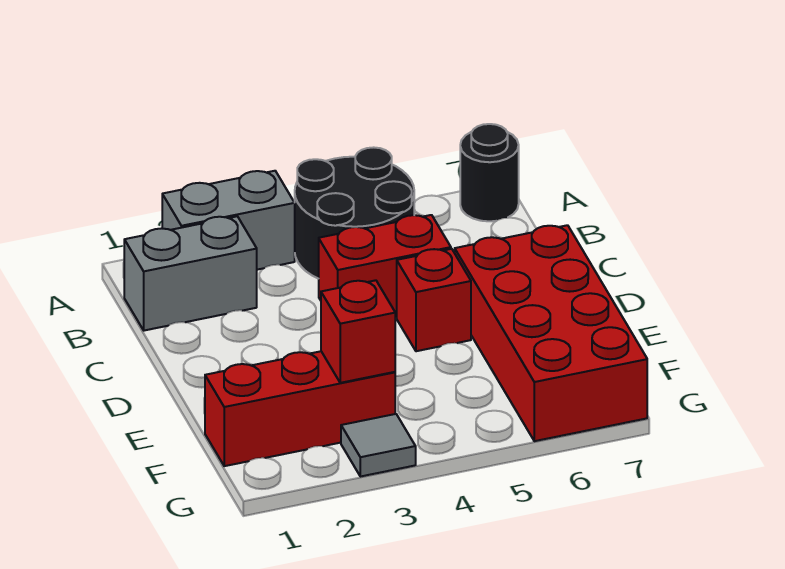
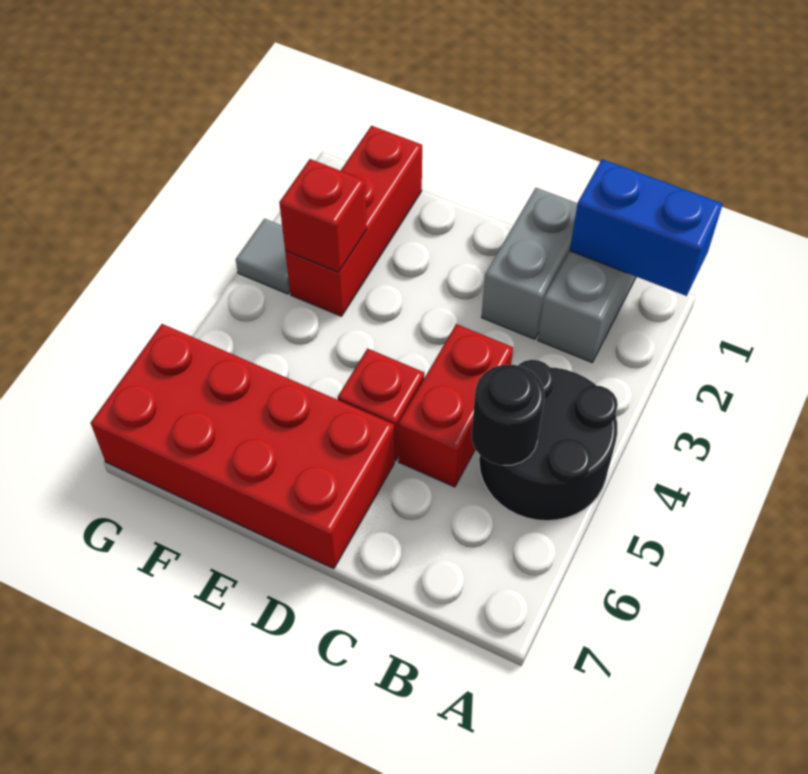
none -> blue 1x2 brick [570,159,723,296]
grey 1x2 brick [162,171,295,270] -> grey 1x2 brick moved to [481,188,578,339]
black 1x1 round brick [460,124,519,221] -> black 1x1 round brick moved to [472,365,545,465]

